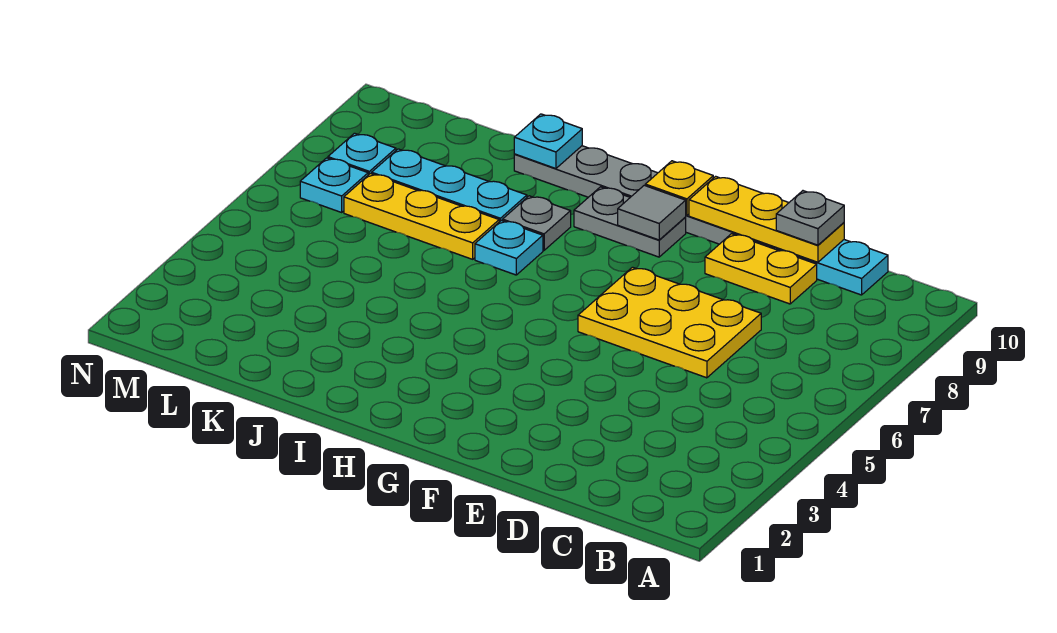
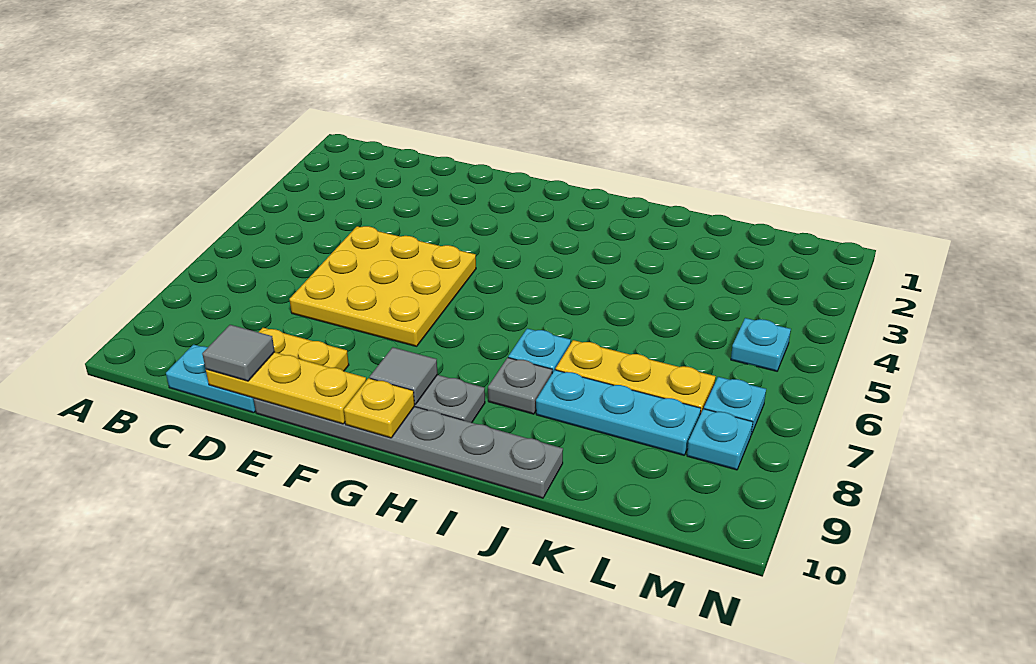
yellow 2x3 plate [578,267,761,378] -> yellow 3x3 plate [290,226,476,346]
grey 1x1 plate [776,191,844,245] -> grey 1x1 tile [202,325,275,381]
cyan 1x1 plate [514,114,582,169] -> cyan 1x1 plate moved to [731,318,791,371]

